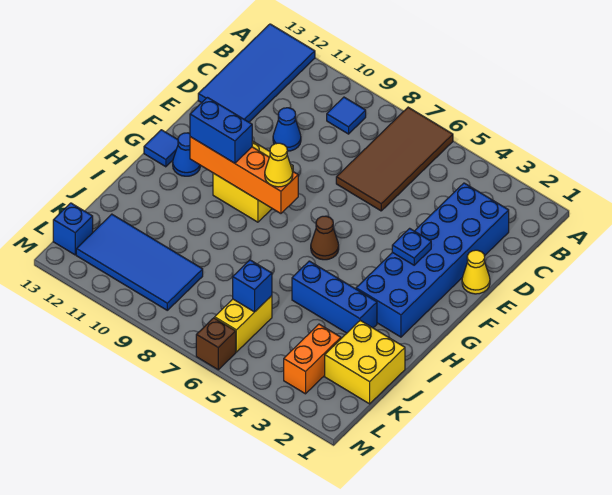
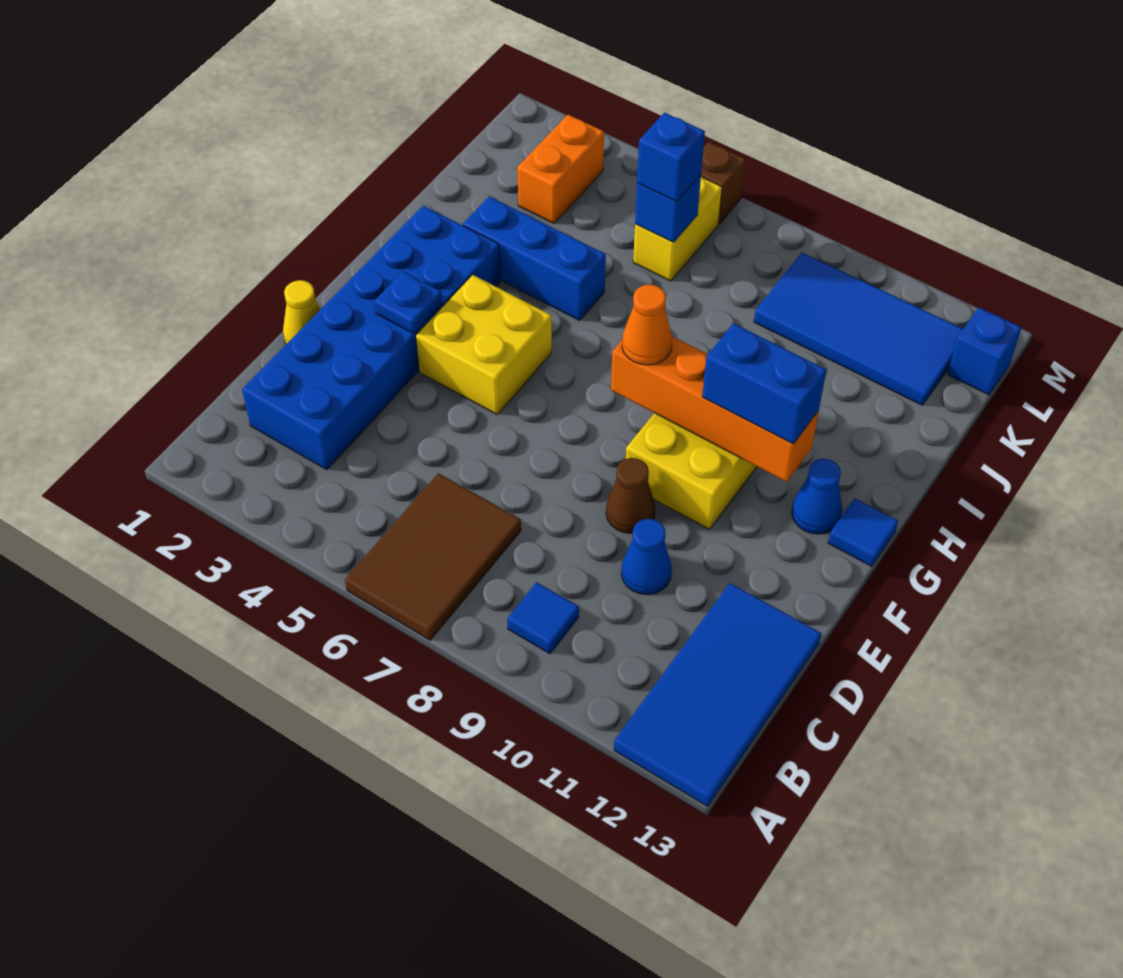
brown 2x4 tile [336,107,453,211] -> brown 2x3 tile [345,473,521,640]
brown 1x1 cone [311,216,339,260] -> brown 1x1 cone moved to [606,458,655,533]
yellow 1x1 cone [265,143,293,187] -> orange 1x1 cone [622,285,672,365]
yellow 2x2 brick [325,320,405,404] -> yellow 2x2 brick moved to [416,275,552,414]
none -> blue 1x1 brick [637,113,705,202]

